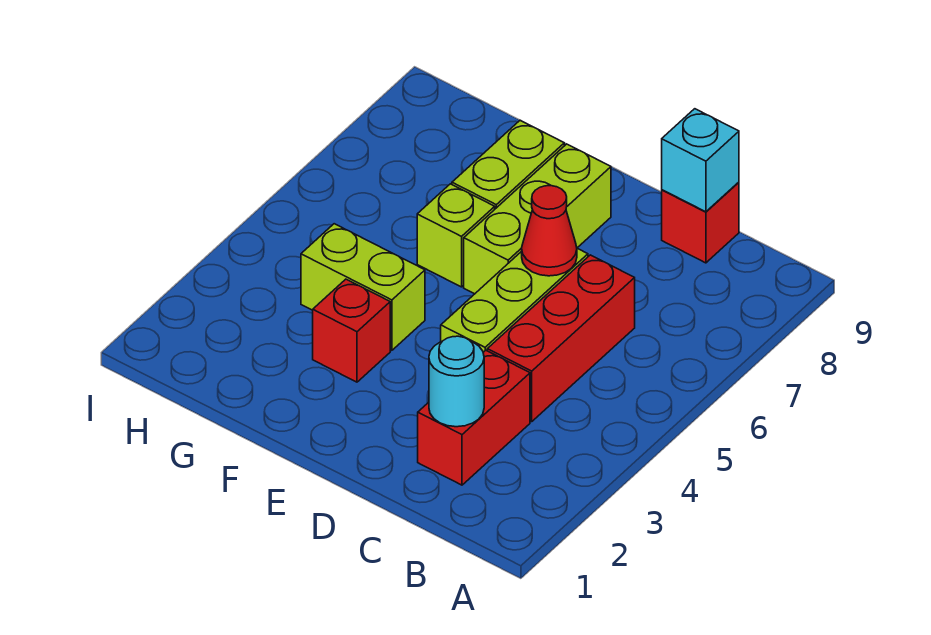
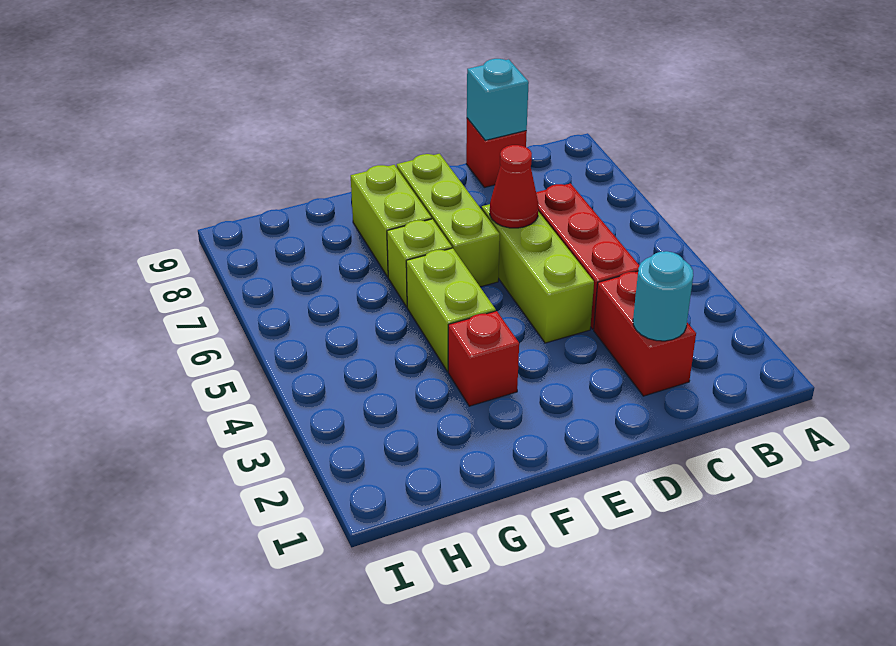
lime 1x2 brick [301,224,425,350] -> lime 1x2 brick turned to [406,248,496,371]

